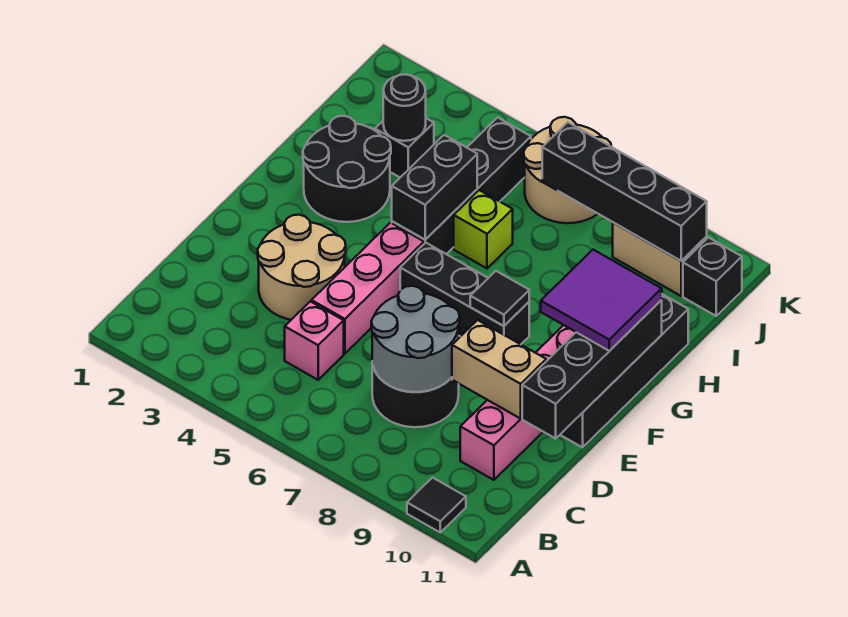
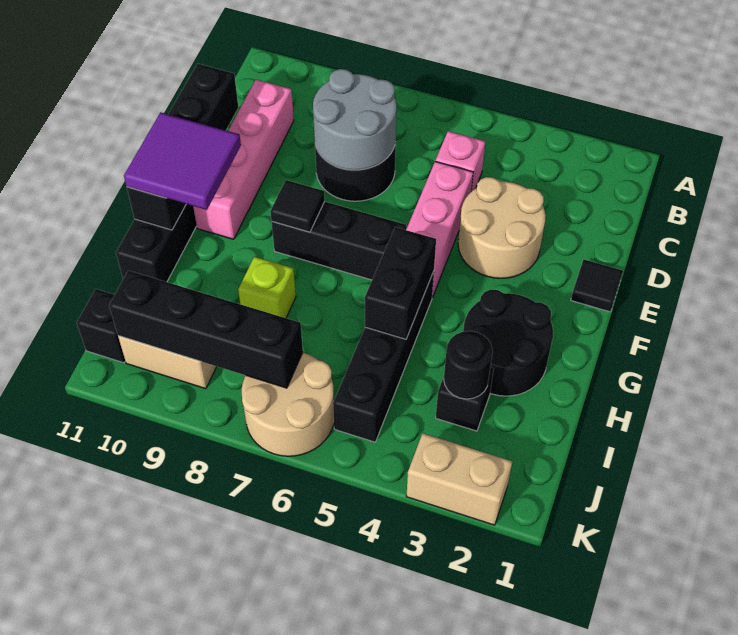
black 1x1 tile [407,478,466,532] -> black 1x1 tile moved to [571,260,623,312]
tan 1x2 brick [452,320,546,419] -> tan 1x2 brick moved to [406,433,513,525]
lime 1x1 brick [454,190,513,268] -> lime 1x1 brick moved to [238,257,296,318]

